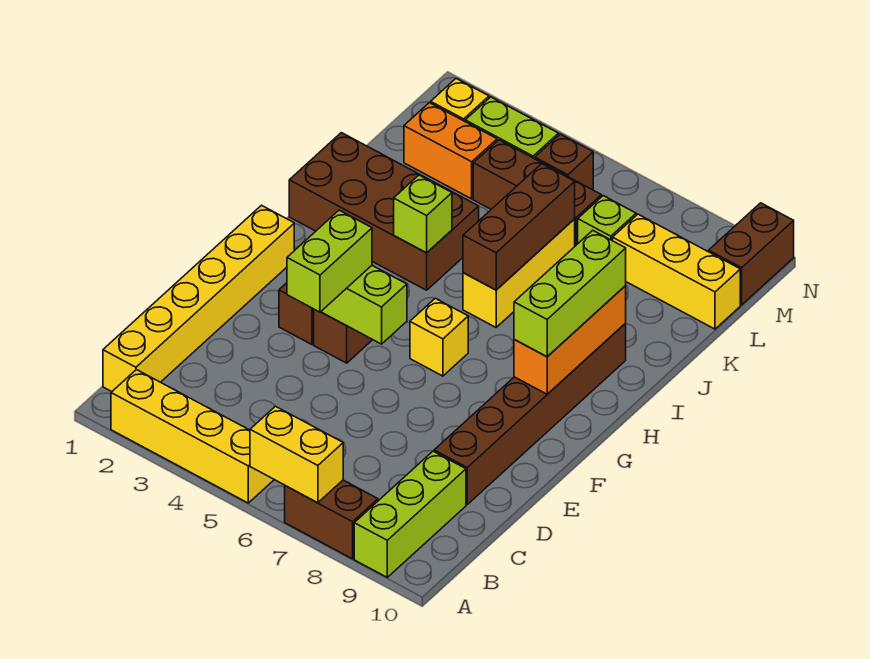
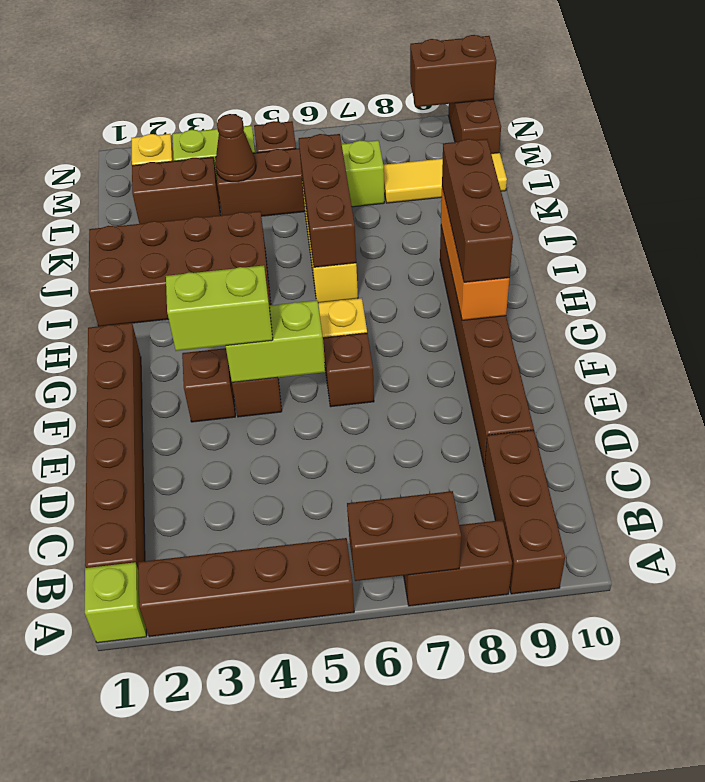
yellow 1x4 brick [111,370,274,503] -> brown 1x4 brick [138,538,354,637]
yellow 1x2 brick [250,406,343,503] -> brown 1x2 brick [347,491,461,581]
lime 1x3 brick [354,451,466,577] -> brown 1x3 brick [484,430,565,594]
yellow 1x6 brick [103,205,294,392] -> brown 1x6 brick [85,323,145,568]
lime 1x2 brick [287,210,372,312] -> lime 1x2 brick turned to [166,265,273,351]
none -> brown 1x1 brick [323,333,374,407]
lime 1x3 brick [514,230,626,357] -> brown 1x3 brick [442,139,513,282]
lime 1x1 brick [394,175,452,253] -> lime 1x1 brick moved to [85,562,147,643]
orange 1x2 brick [404,103,497,199] -> brown 1x2 brick [132,157,220,224]
none -> brown 1x1 cone [215,114,256,182]
yellow 1x3 brick [613,214,740,329] -> yellow 1x3 tile [383,153,507,203]
none -> brown 1x2 brick [410,35,496,107]

